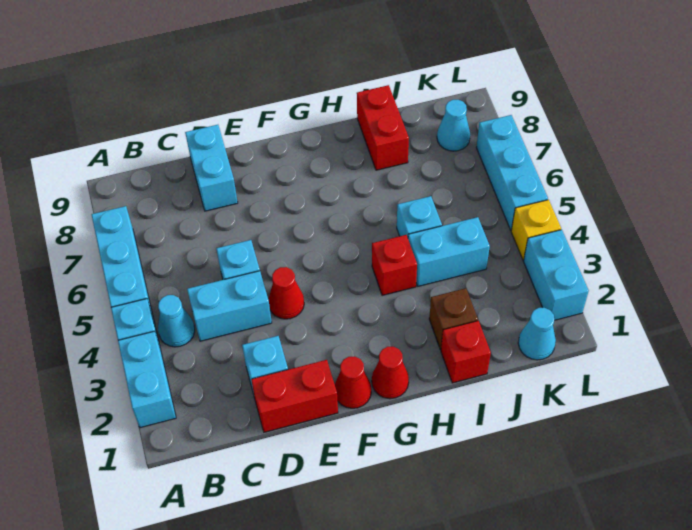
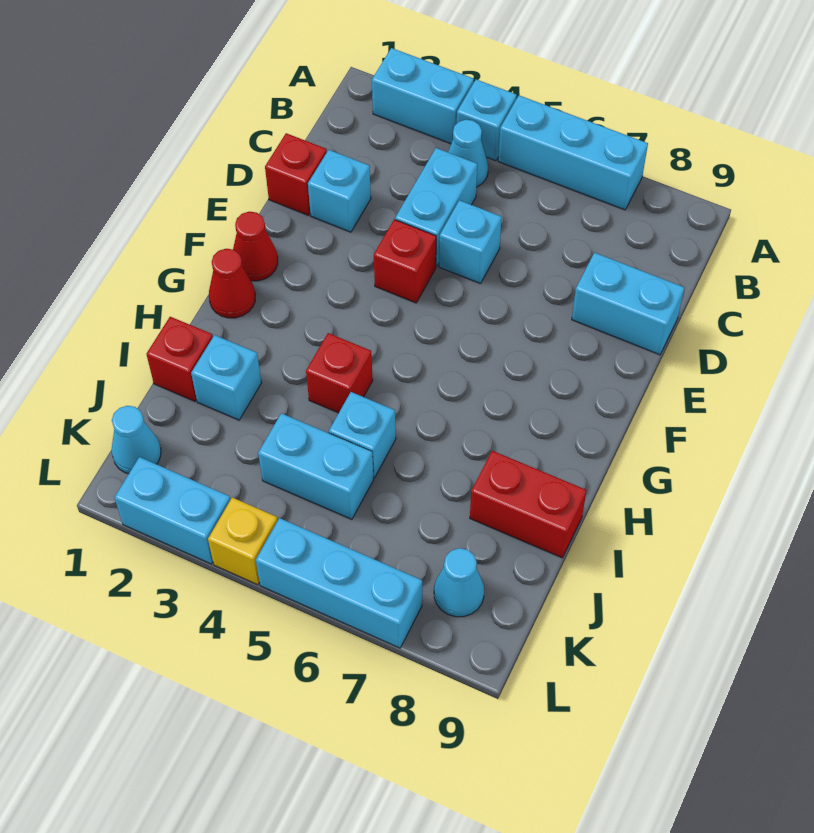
red 1x2 brick [251,360,338,432] -> red 1x1 brick [265,133,327,215]
red 1x1 cone [268,267,304,319] -> red 1x1 brick [374,219,436,303]
brown 1x1 brick [429,288,478,350] -> cyan 1x1 brick [191,335,262,420]
cyan 1x2 brick [408,217,490,286] -> cyan 1x2 brick turned to [258,413,374,519]

